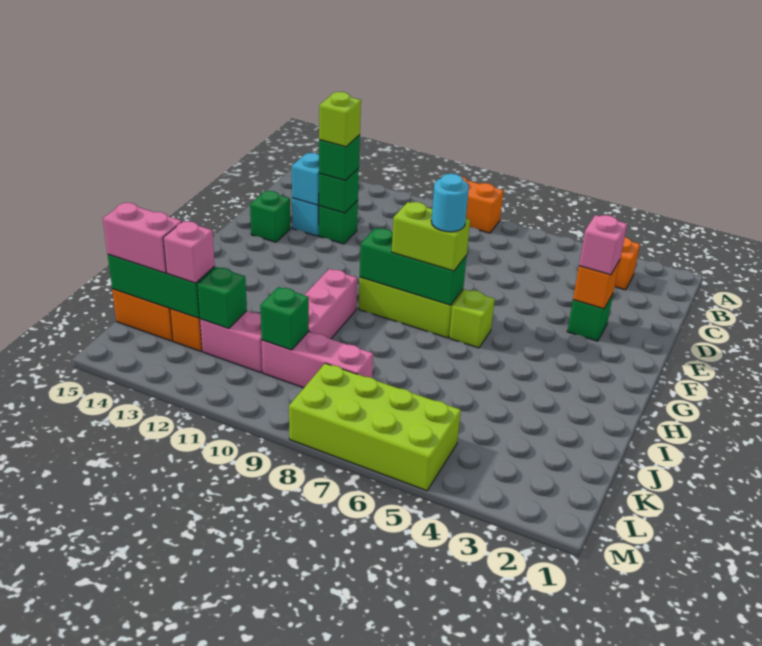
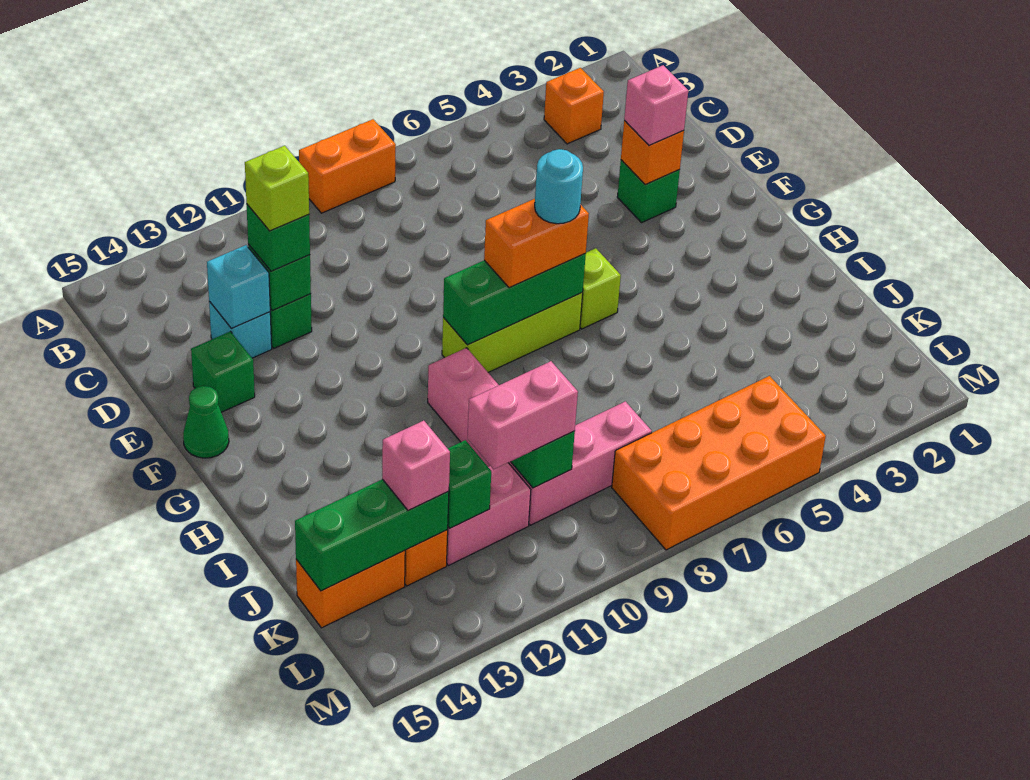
none -> green 1x1 cone [183,386,229,458]
lime 1x2 brick [392,202,470,271] -> orange 1x2 brick [484,199,589,288]
pink 1x2 brick [103,203,182,273] -> pink 1x2 brick moved to [467,361,578,470]
lime 2x4 brick [289,363,461,491] -> orange 2x4 brick [612,376,826,550]

